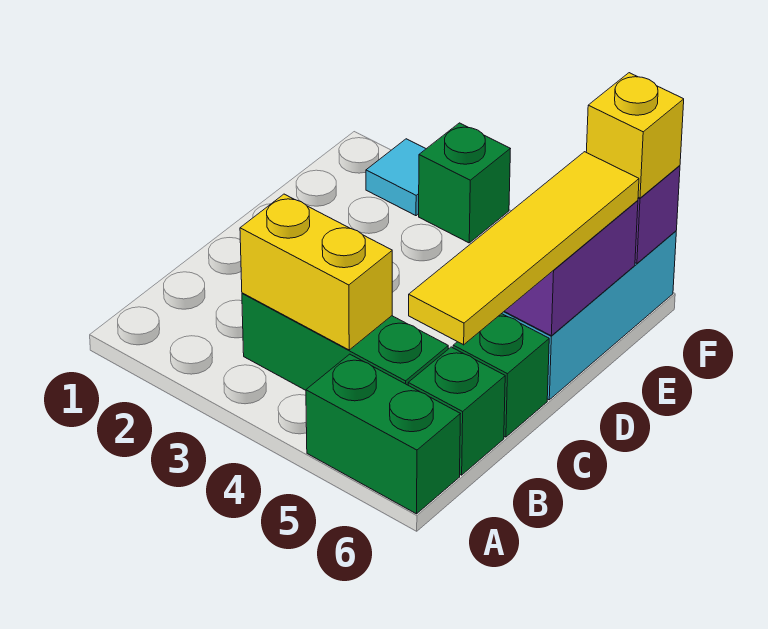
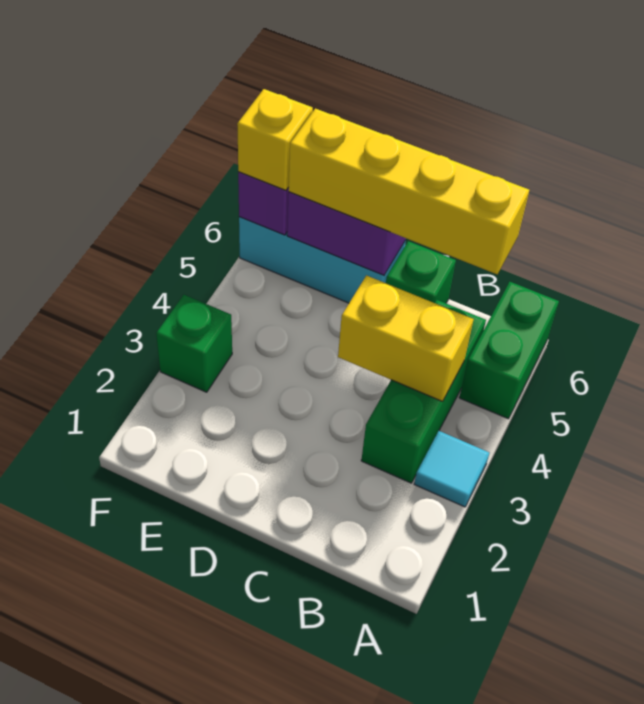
yellow 1x2 brick [240,194,392,350] -> yellow 1x2 brick turned to [338,275,474,401]
green 1x1 brick [408,347,505,475] -> none
yellow 1x4 tile [409,152,639,345] -> yellow 1x4 brick [288,108,529,274]
cyan 1x1 tile [366,139,426,216] -> cyan 1x1 tile moved to [414,431,489,507]

